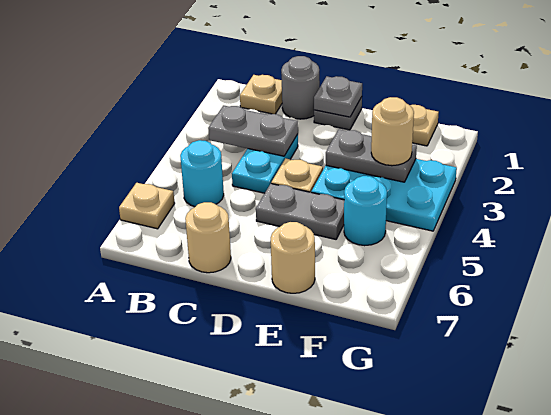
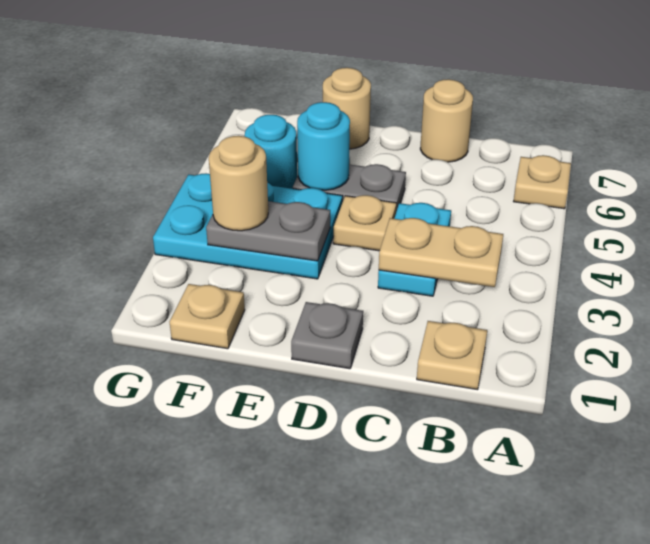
grey 1x2 plate [208,105,298,156] -> tan 1x2 plate [379,218,503,287]
cyan 1x1 round brick [180,140,224,207] -> cyan 1x1 round brick moved to [297,102,350,190]
grey 1x1 round brick [281,56,320,119] -> none
grey 1x1 plate [314,76,362,117] -> none

